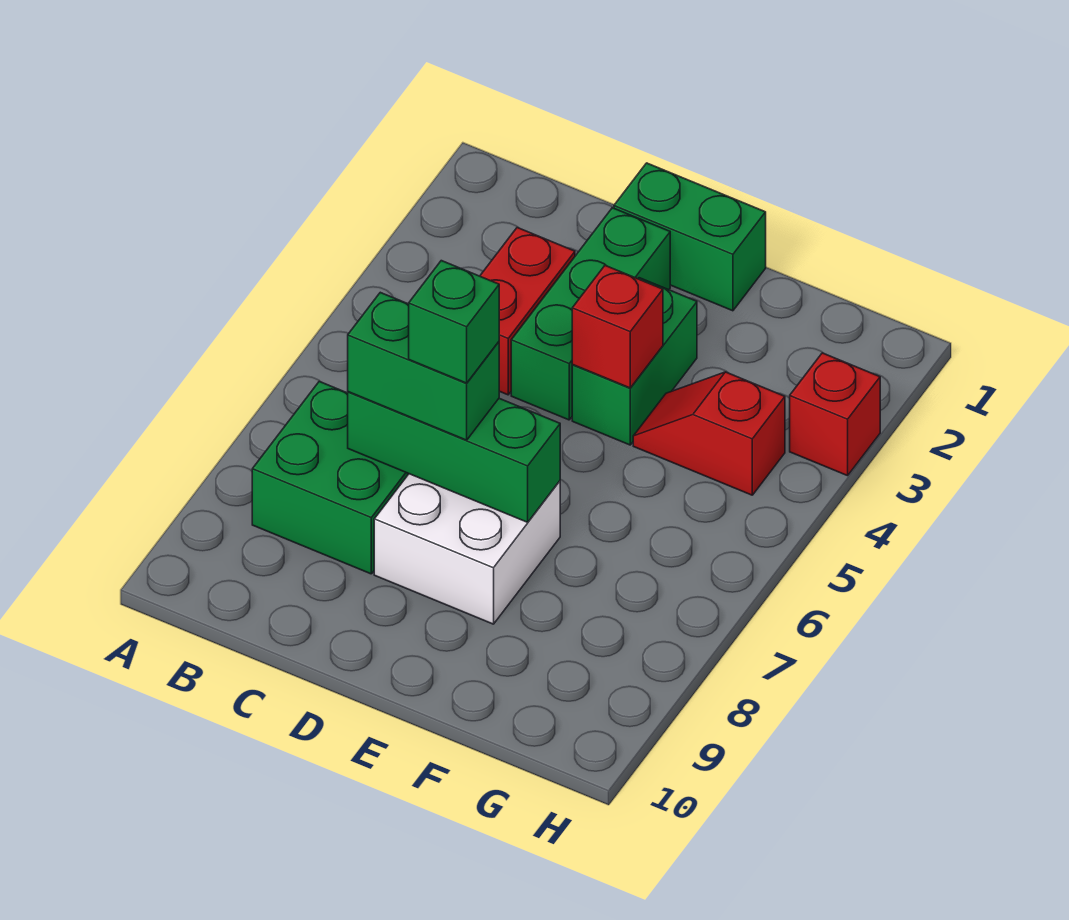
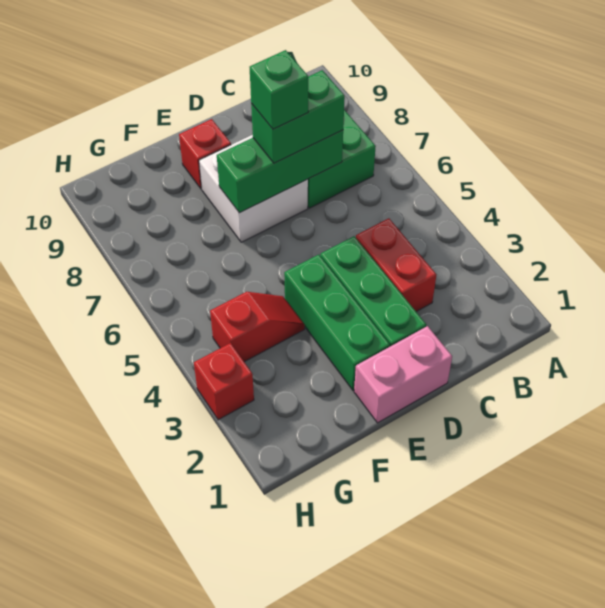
green 1x2 brick [614,163,766,311] -> pink 1x2 brick [354,326,452,423]
green 1x2 brick [572,278,697,445] -> green 1x3 brick [284,255,390,390]
red 1x1 brick [572,266,663,388] -> red 1x1 brick moved to [179,119,231,189]

